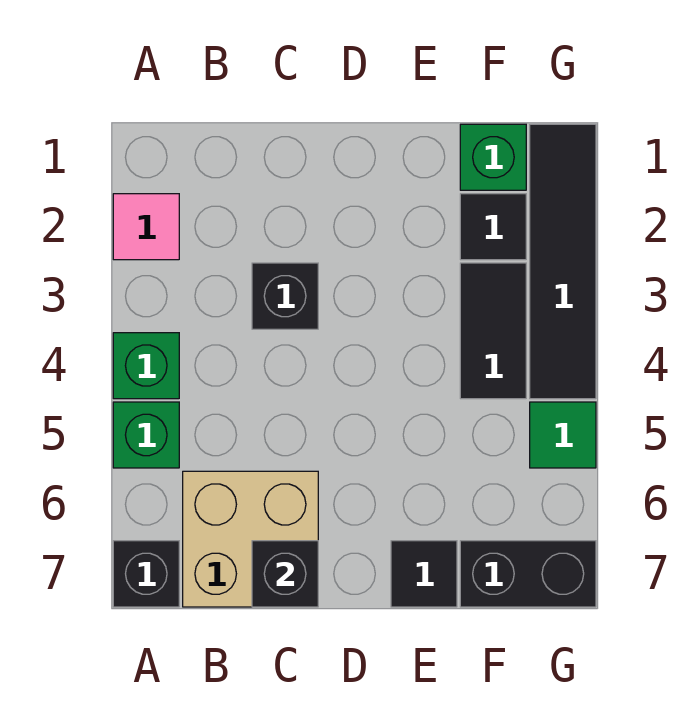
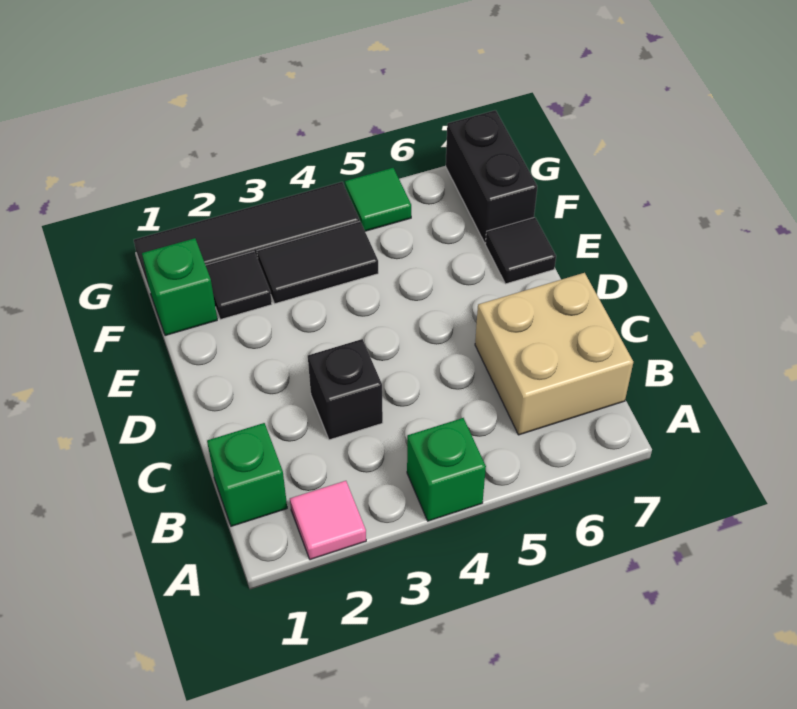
green 1x1 brick [113,402,179,468] -> green 1x1 brick moved to [207,423,287,526]
black 1x1 brick [113,541,179,607] -> none
black 1x1 brick [252,541,318,607] -> none

